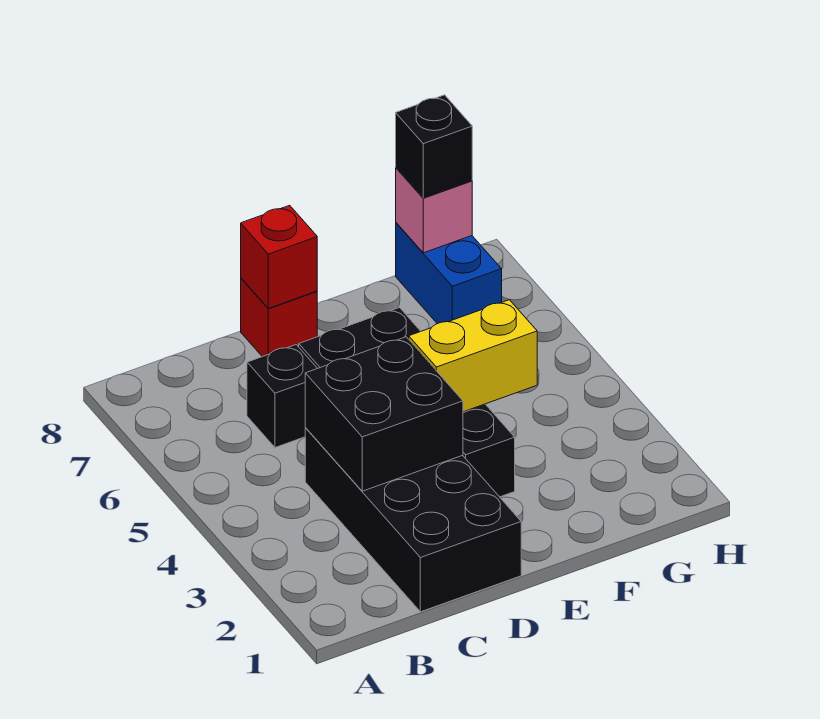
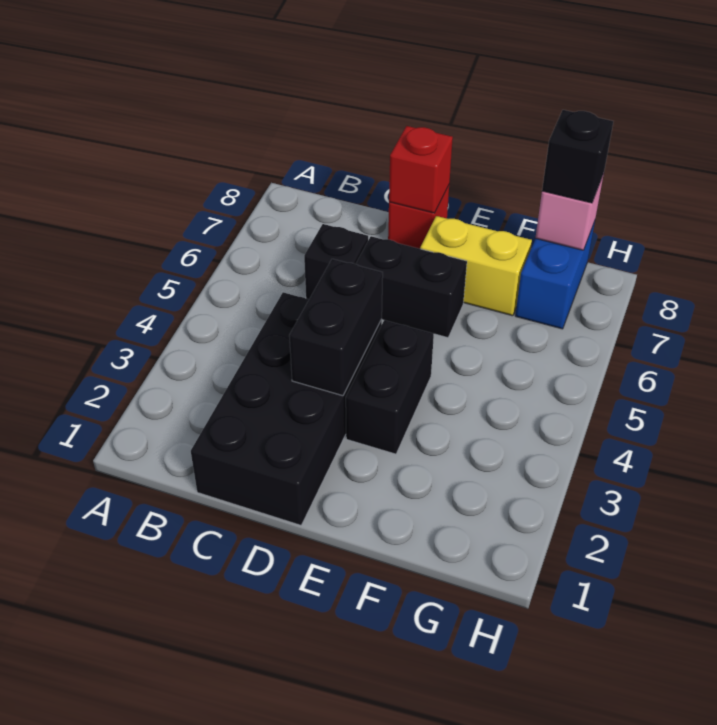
black 2x2 brick [305,337,463,491] -> black 1x2 brick [289,259,383,396]
yellow 1x2 brick [409,300,537,412] -> yellow 1x2 brick moved to [420,216,532,316]

